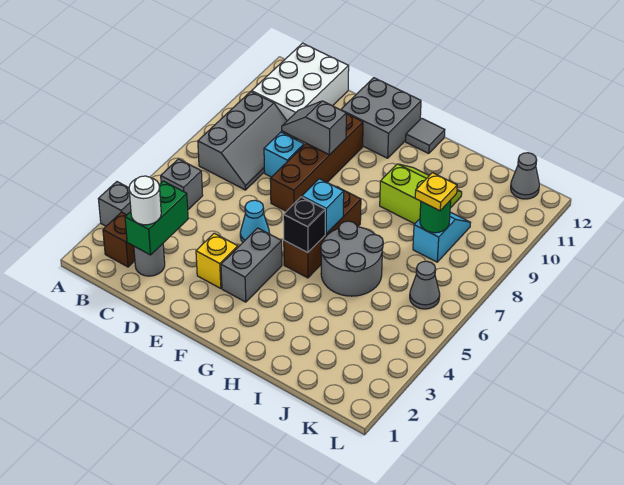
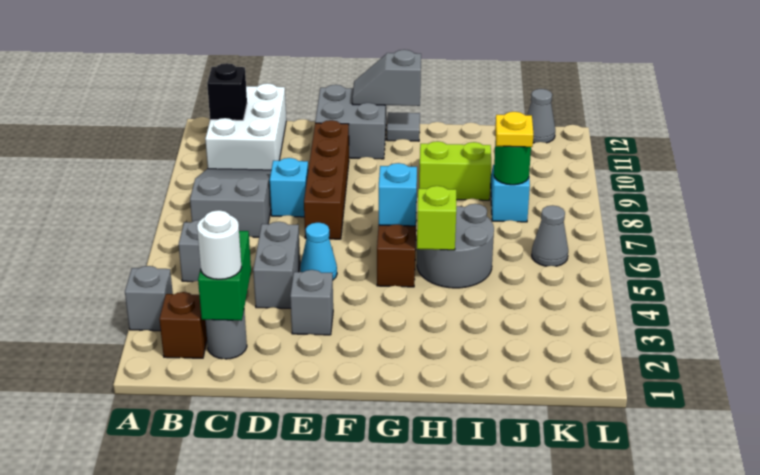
grey 2x3 slope [198,92,298,190] -> grey 2x3 slope turned to [190,169,271,237]
grey 1x2 slope [282,101,346,155] -> grey 1x2 slope moved to [352,50,421,106]
yellow 1x1 brick [196,233,238,289] -> grey 1x1 brick [290,270,333,335]
grey 1x2 brick [221,228,282,302] -> grey 1x2 brick moved to [253,222,300,308]
black 1x1 brick [283,197,325,253] -> black 1x1 brick moved to [207,63,247,120]
none -> lime 1x1 brick [417,186,456,250]

